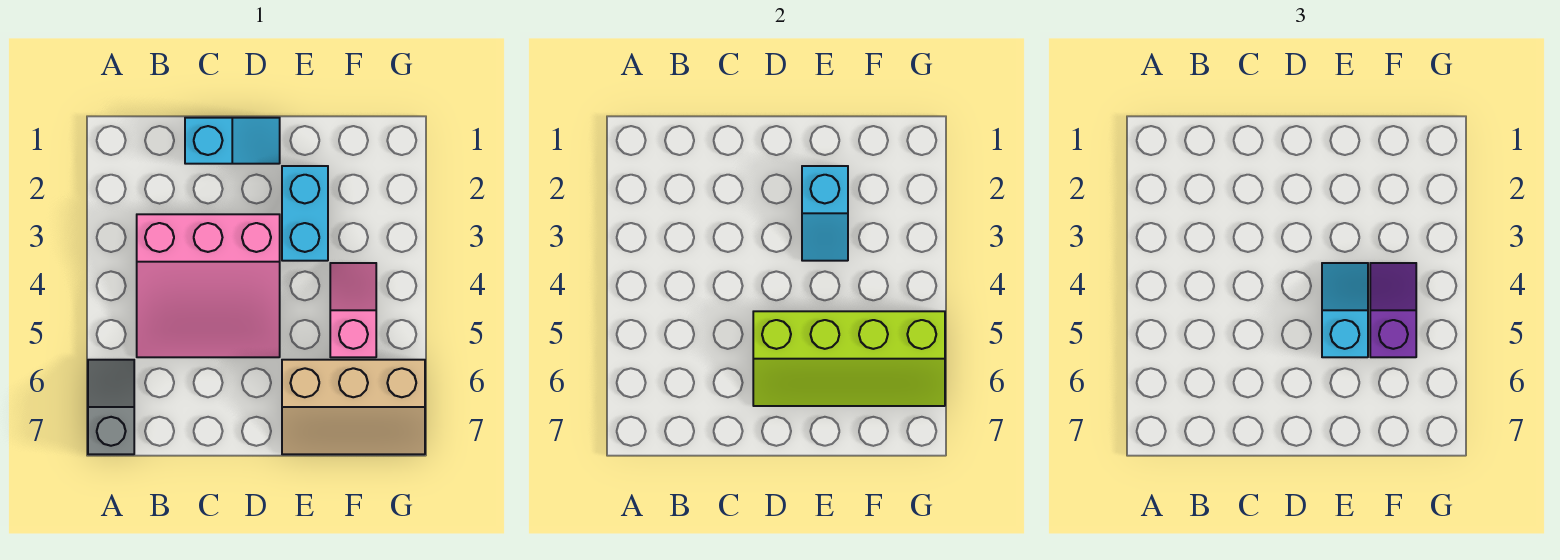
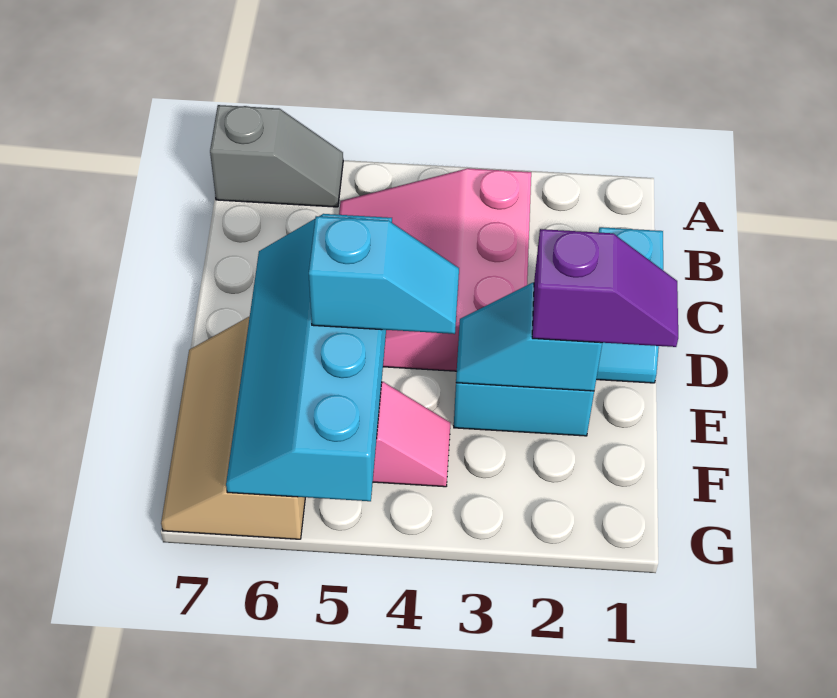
lime 2x4 slope [753,311,945,406] -> cyan 2x4 slope [226,214,392,501]
purple 1x2 slope [1370,263,1416,357] -> purple 1x2 slope moved to [532,229,678,347]

